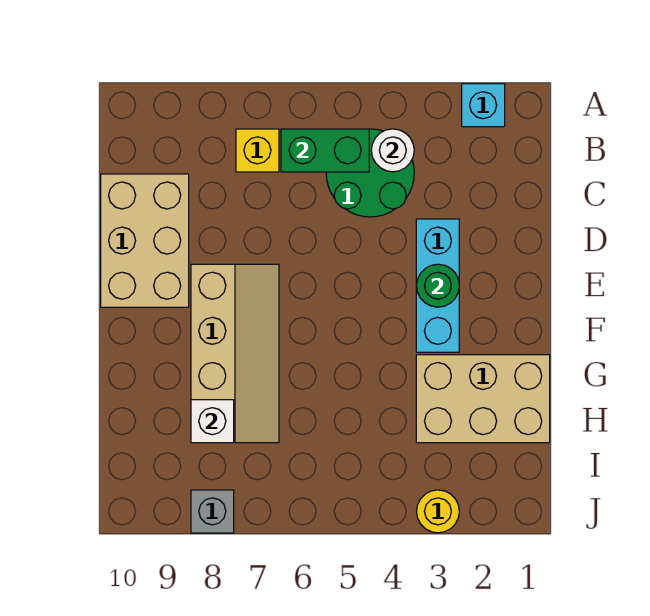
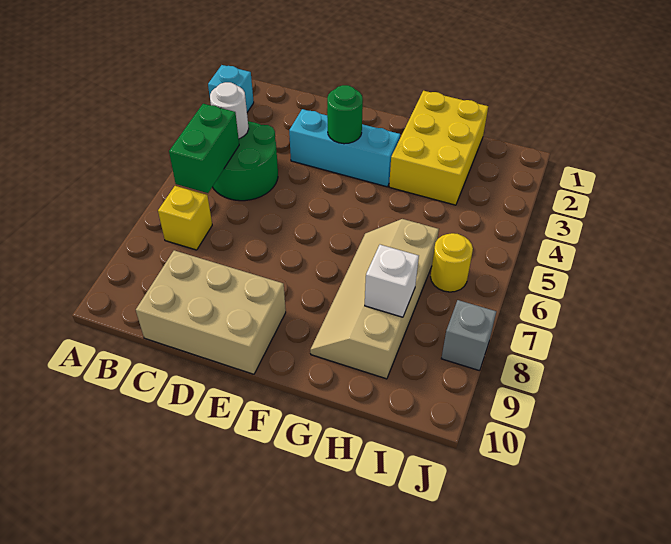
tan 2x4 slope [191,264,279,443] -> tan 2x4 slope turned to [310,219,439,379]
tan 2x3 brick [416,355,550,443] -> yellow 2x3 brick [389,91,488,205]
yellow 1x1 round brick [417,490,459,533] -> yellow 1x1 round brick moved to [431,233,473,292]

